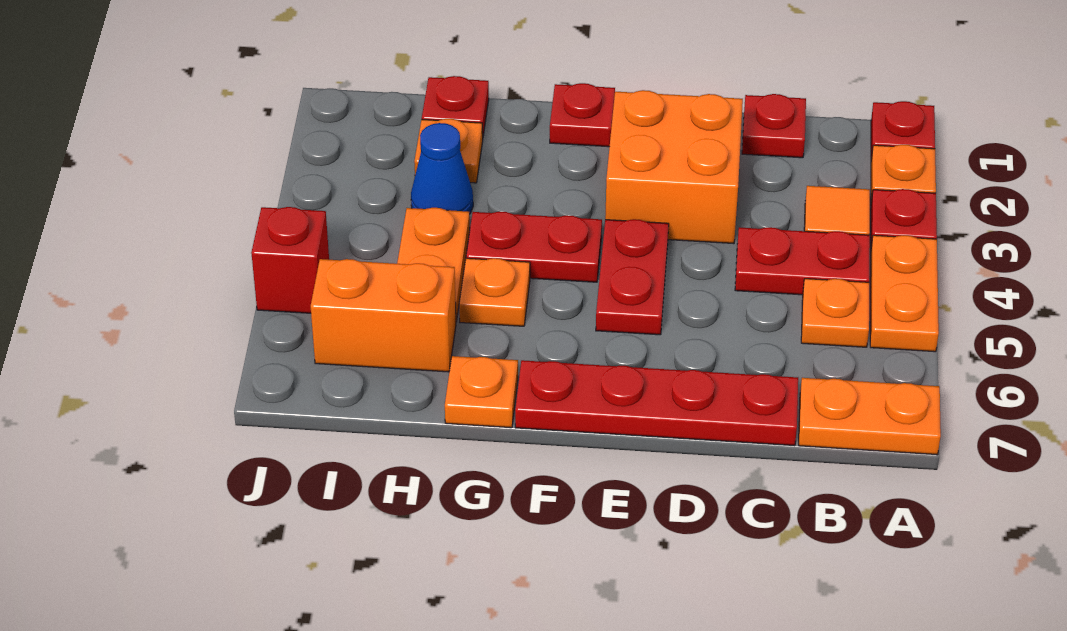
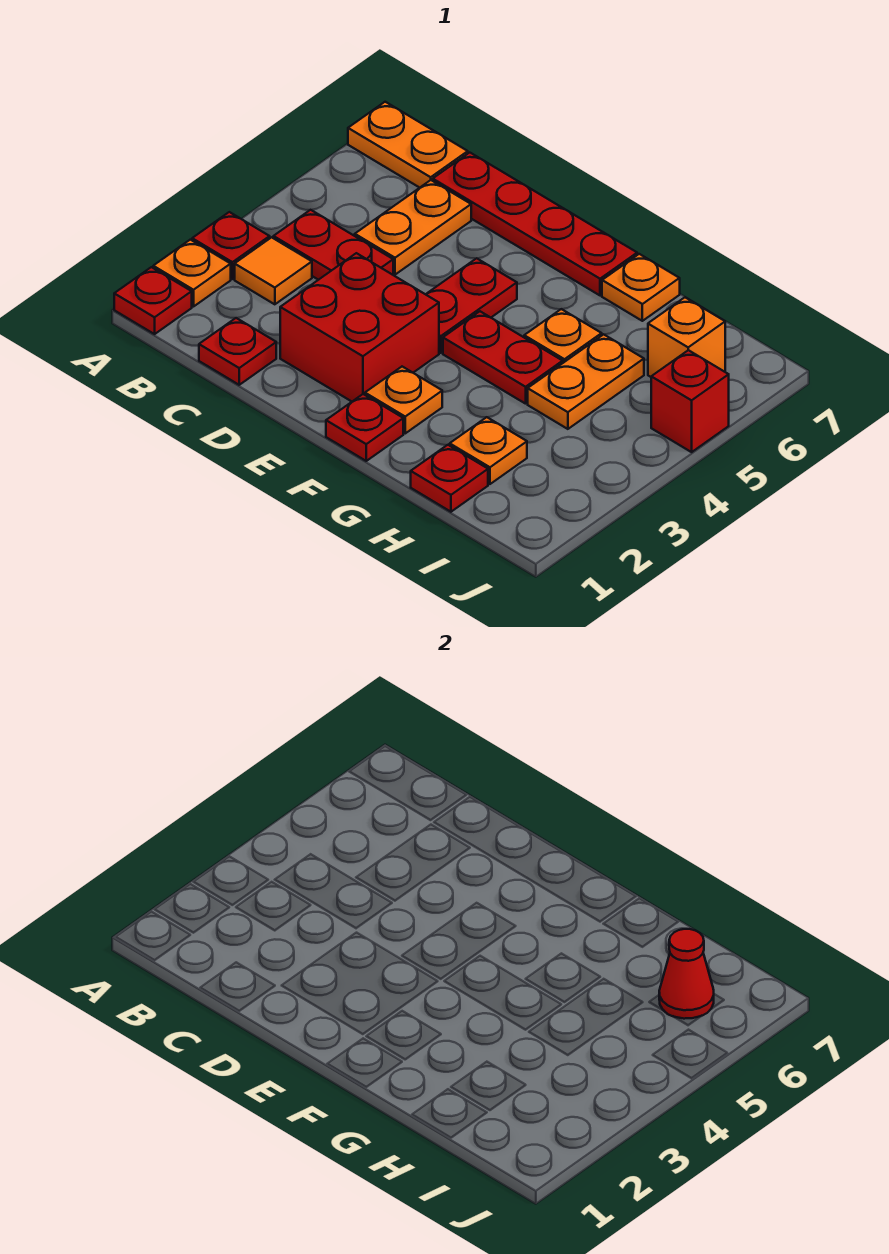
orange 1x2 plate [870,235,939,352] -> orange 1x2 plate moved to [355,180,471,275]
orange 1x1 plate [801,279,869,347] -> orange 1x1 plate moved to [365,367,442,433]
orange 2x2 brick [605,90,743,244] -> red 2x2 brick [280,253,439,401]
blue 1x1 cone [411,123,473,214] -> none
orange 1x2 brick [311,259,456,372] -> orange 1x1 brick [648,297,725,377]
none -> red 1x1 cone [659,929,714,1019]

